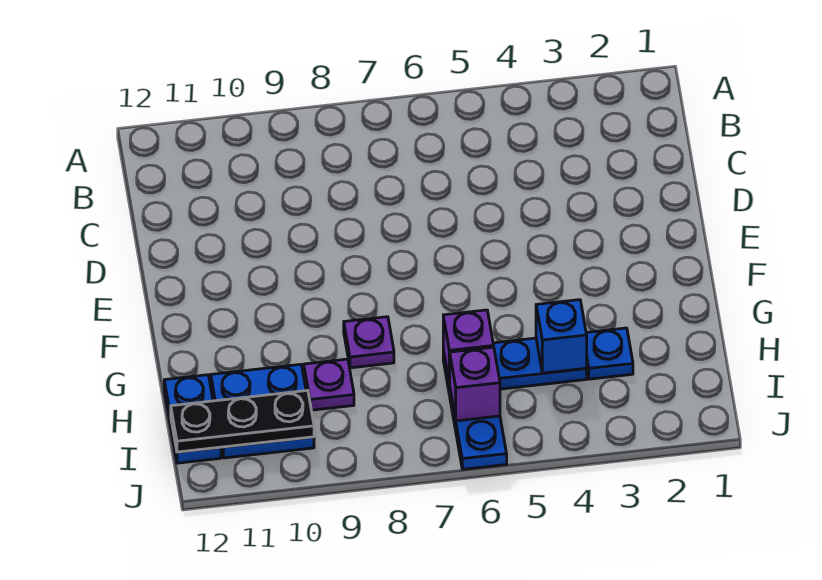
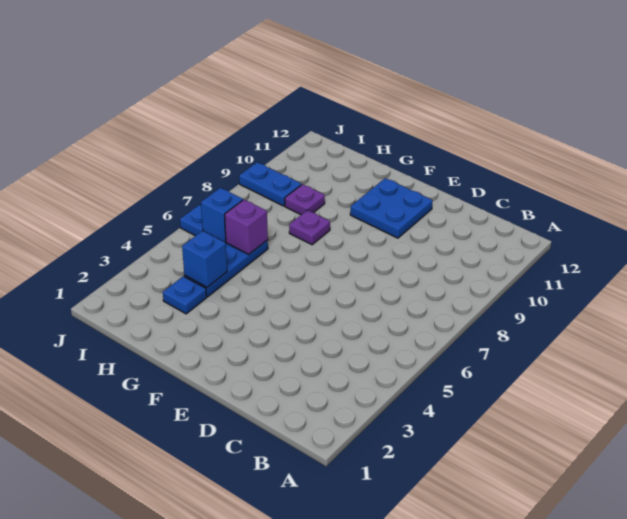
blue 2x2 plate [211,364,314,458] -> blue 2x2 plate moved to [350,178,433,238]
blue 1x2 plate [164,375,221,463] -> blue 1x2 plate moved to [239,162,301,206]
purple 1x1 brick [449,347,500,421] -> blue 1x1 brick [201,188,243,242]
black 1x3 plate [171,390,314,452] -> none

